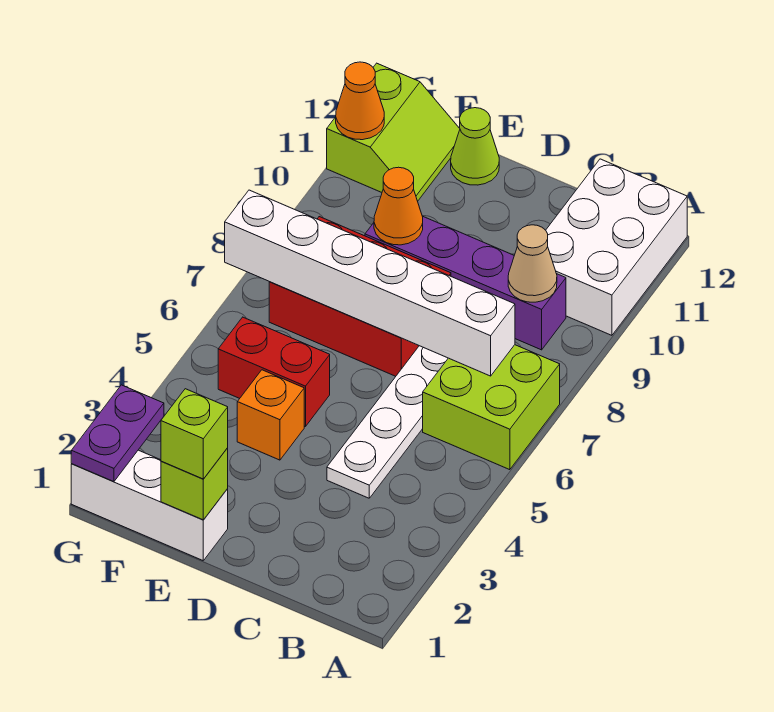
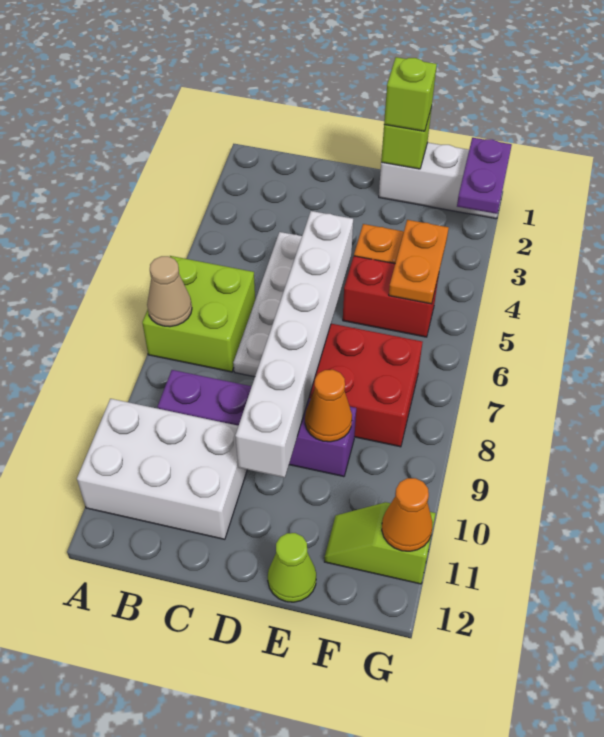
white 2x3 brick [546,159,687,335] -> white 2x3 brick turned to [77,399,247,539]
white 1x6 brick [225,190,515,376] -> white 1x6 brick turned to [235,211,353,478]
tan 1x1 cone [508,225,557,302] -> tan 1x1 cone moved to [147,256,192,327]
none -> orange 1x2 plate [389,220,449,304]
lime 2x2 slope [327,63,460,201] -> lime 1x2 slope [324,502,436,584]

